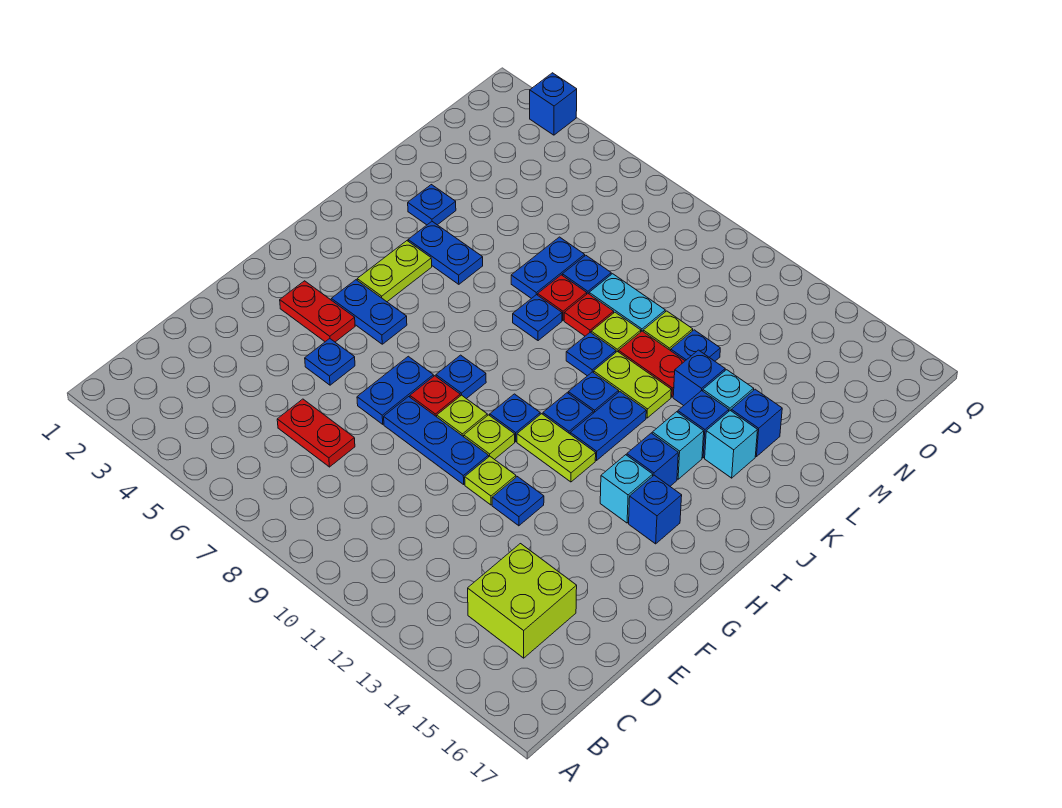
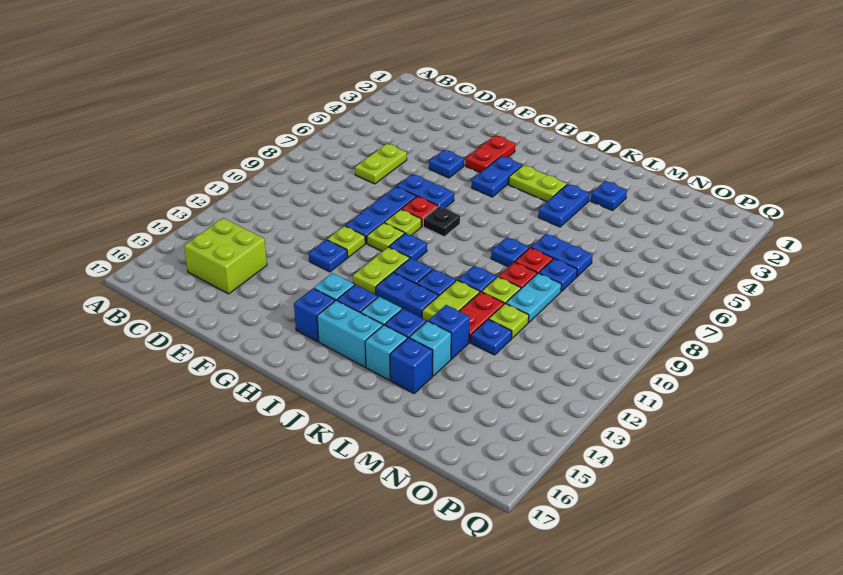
red 1x2 plate [277,399,355,467] -> lime 1x2 plate [355,144,407,184]
blue 1x1 plate [436,355,486,399] -> black 1x1 plate [423,206,460,237]
none -> cyan 1x2 brick [317,300,383,367]
blue 1x1 brick [530,73,577,135] -> none

